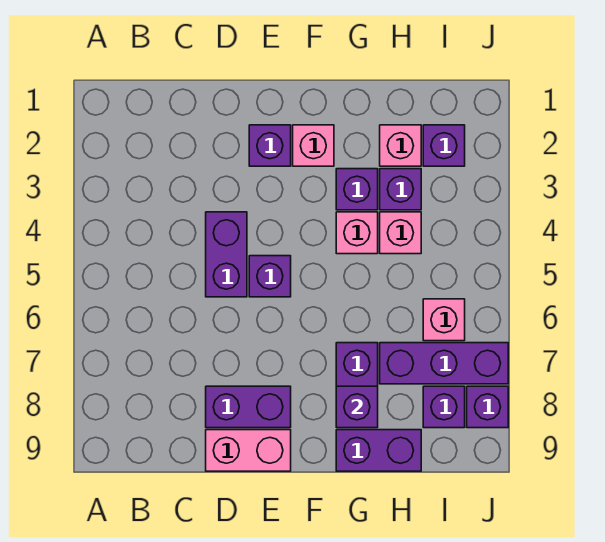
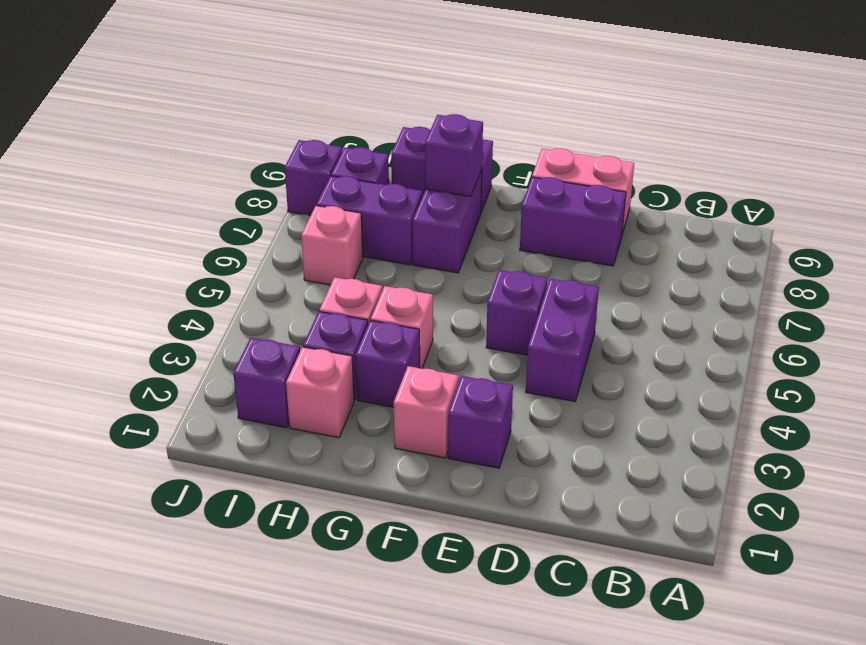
purple 1x3 brick [380,343,508,384] -> purple 1x2 brick [316,176,423,265]

